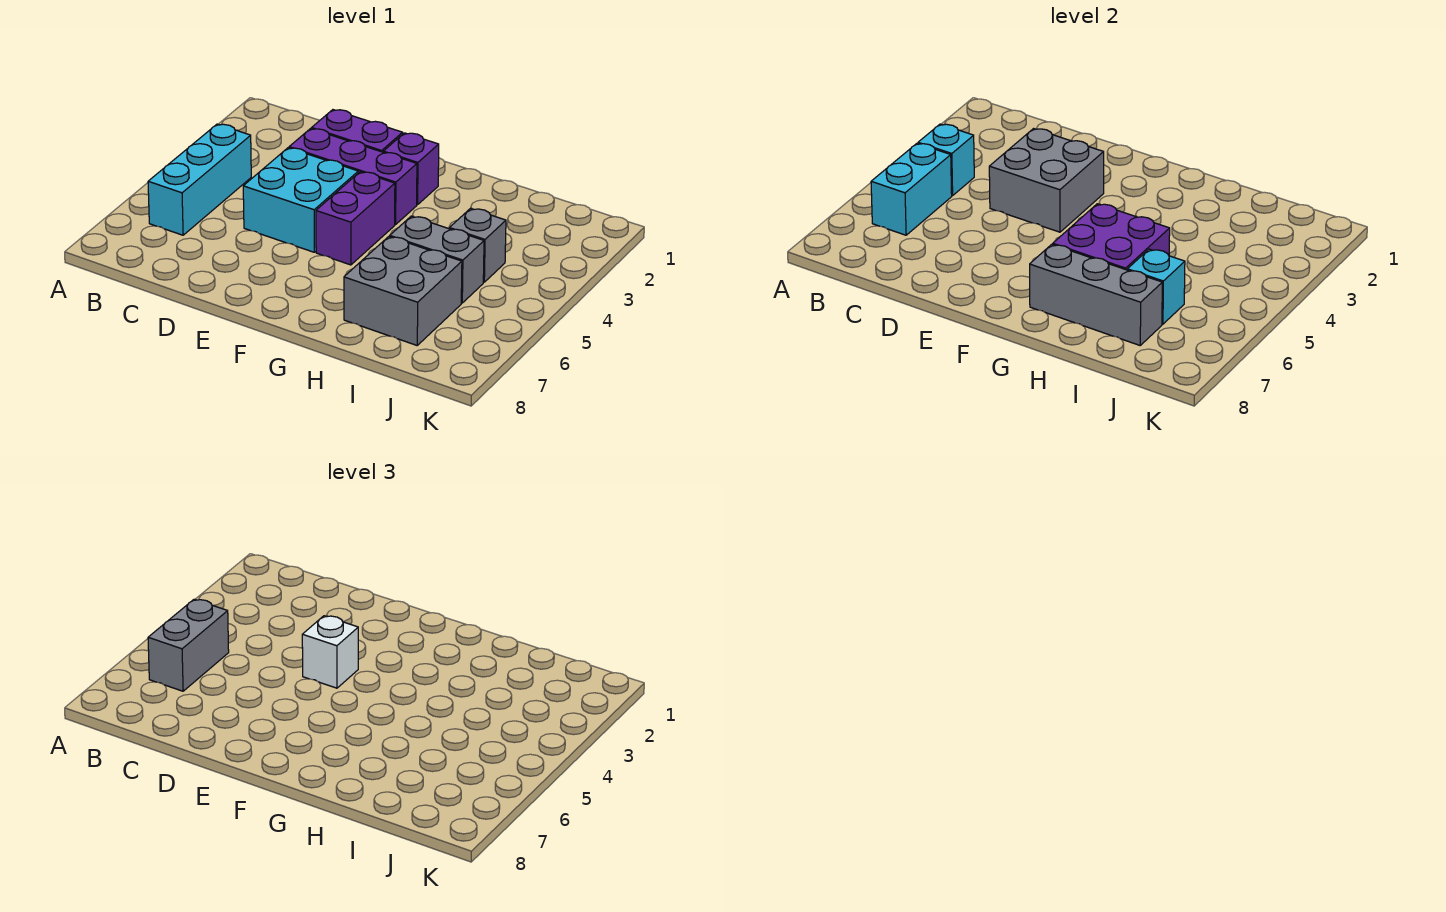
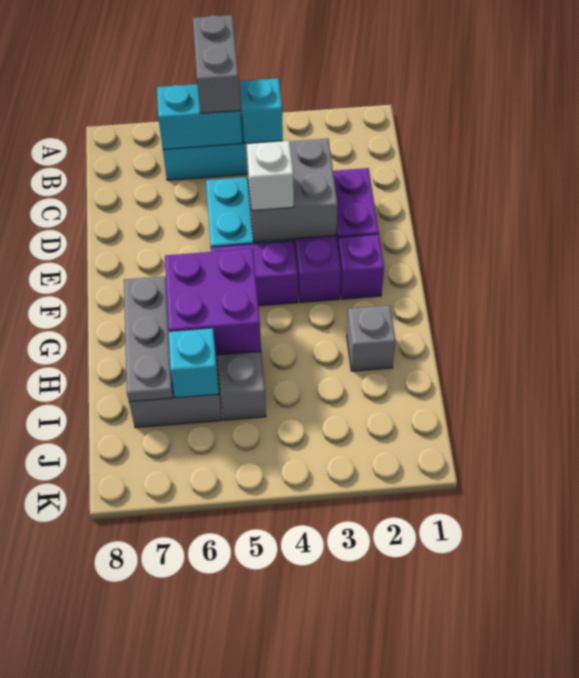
grey 1x2 brick [148,599,229,691] -> grey 1x2 brick turned to [193,15,240,113]
grey 1x3 brick [1030,244,1162,345] -> grey 1x3 plate [124,276,173,402]
grey 1x1 brick [449,208,506,282] -> grey 1x1 brick moved to [347,305,396,371]

